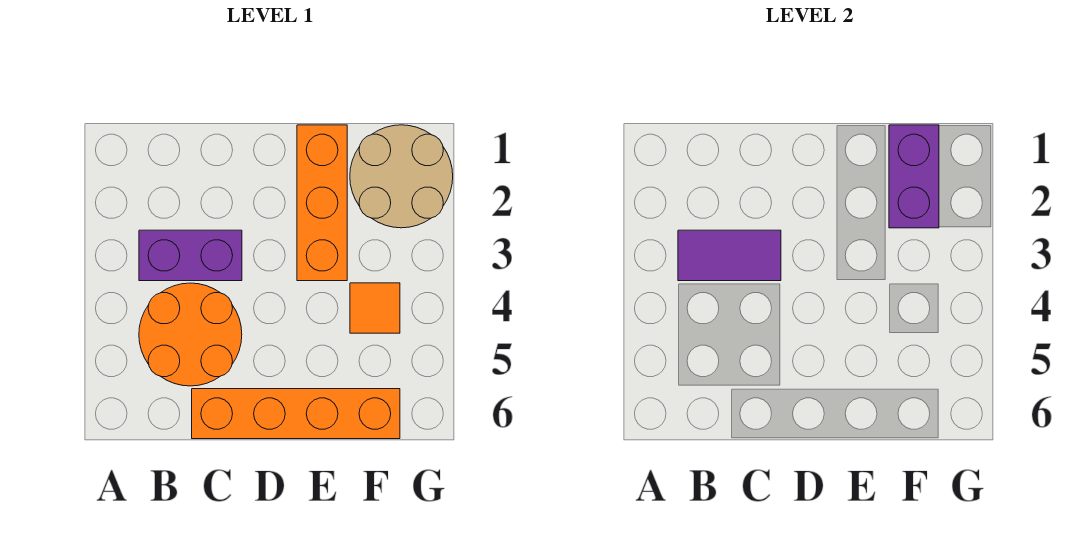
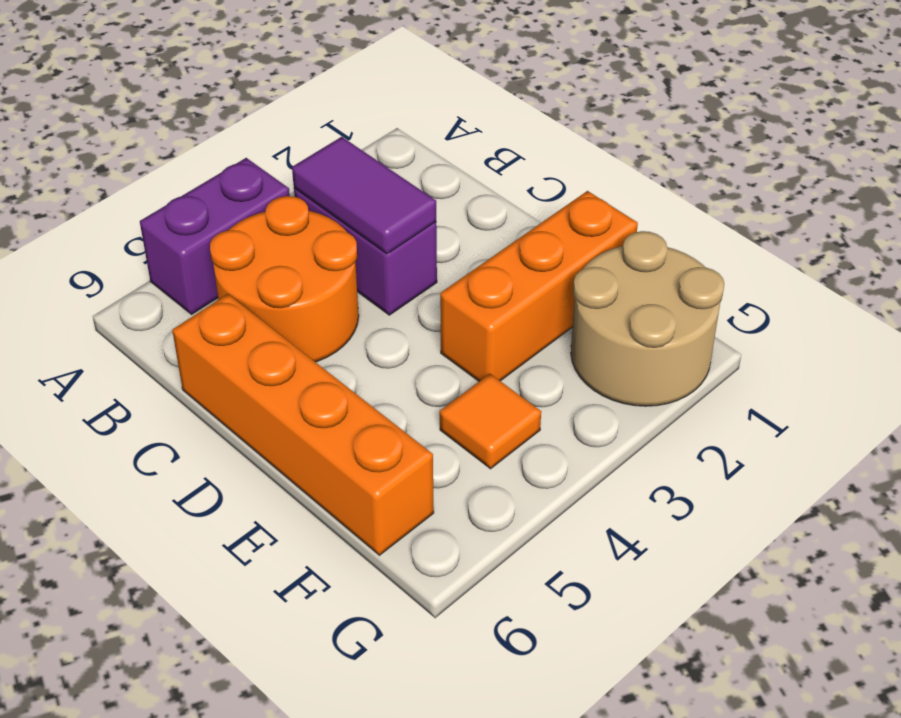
purple 1x2 brick [889,125,939,228] -> purple 1x2 brick moved to [140,158,290,314]

